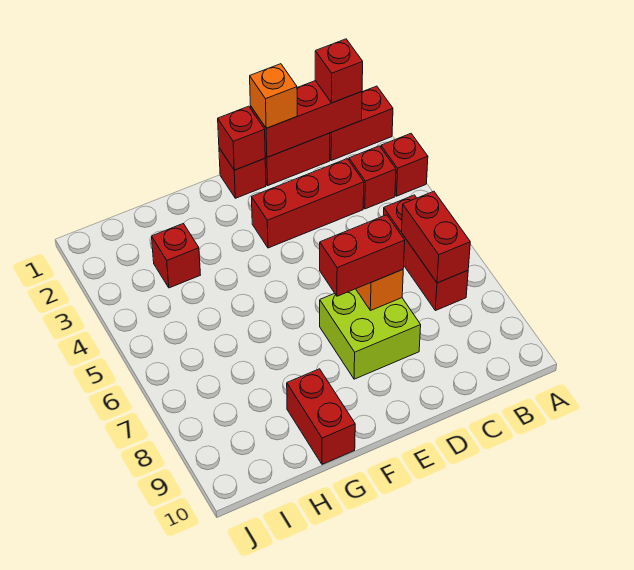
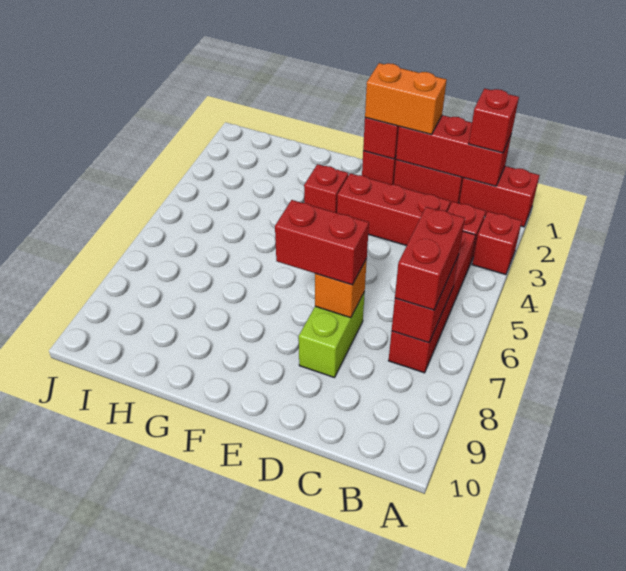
red 1x3 brick [383,195,468,311] -> red 1x4 brick [389,231,475,373]
orange 1x1 brick [250,64,297,128] -> orange 1x2 brick [365,63,447,134]
lime 2x2 brick [320,289,421,379] -> lime 1x2 brick [299,292,365,378]
red 1x2 brick [287,369,355,464] -> red 1x2 brick moved to [395,207,465,310]
red 1x1 brick [152,224,200,288] -> red 1x1 brick moved to [304,164,348,213]

